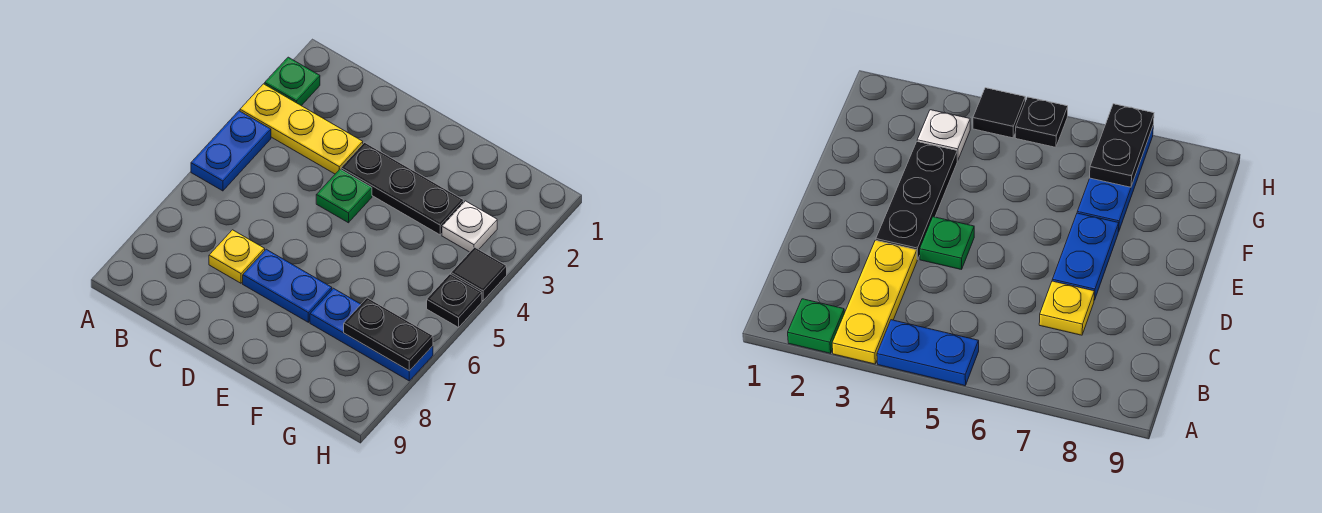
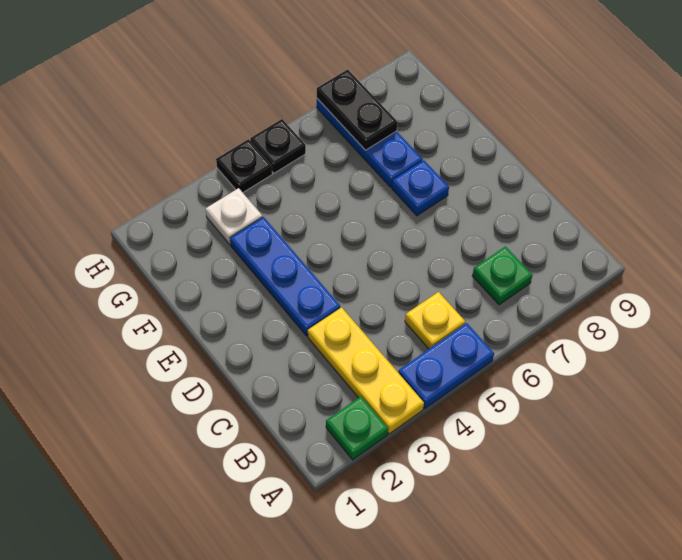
yellow 1x1 plate [209,230,265,283] -> yellow 1x1 plate moved to [405,292,465,349]
black 1x3 plate [341,143,464,235] -> blue 1x3 plate [230,217,340,336]
green 1x1 plate [316,169,372,223] -> green 1x1 plate moved to [472,246,532,305]
blue 1x2 plate [243,249,332,322] -> blue 1x1 plate [392,160,449,216]
black 1x1 tile [451,247,507,301] -> black 1x1 plate [216,139,272,192]

